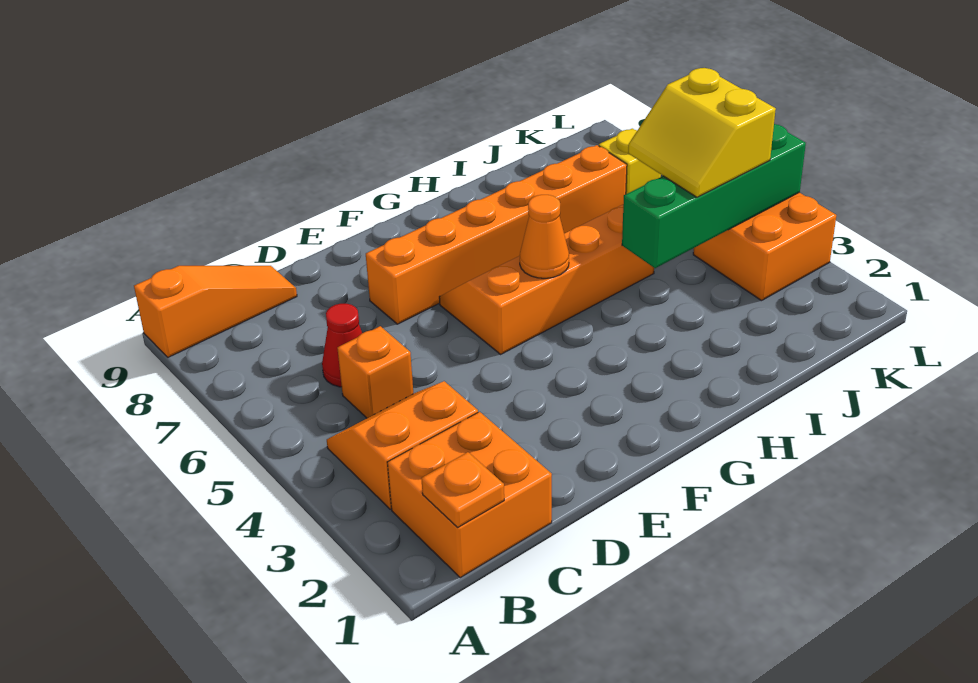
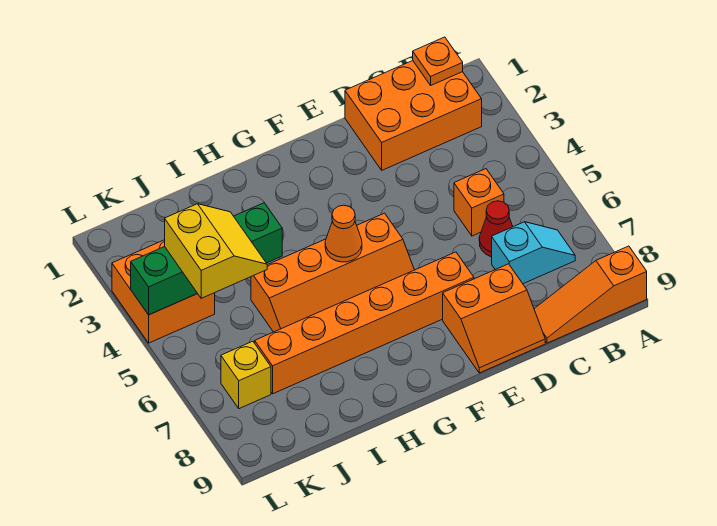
orange 2x2 brick [387,412,552,578] -> orange 2x3 brick [345,61,482,170]
orange 2x2 slope [327,381,478,509] -> orange 2x2 slope moved to [443,264,545,373]
none -> cyan 1x2 slope [492,222,575,284]

